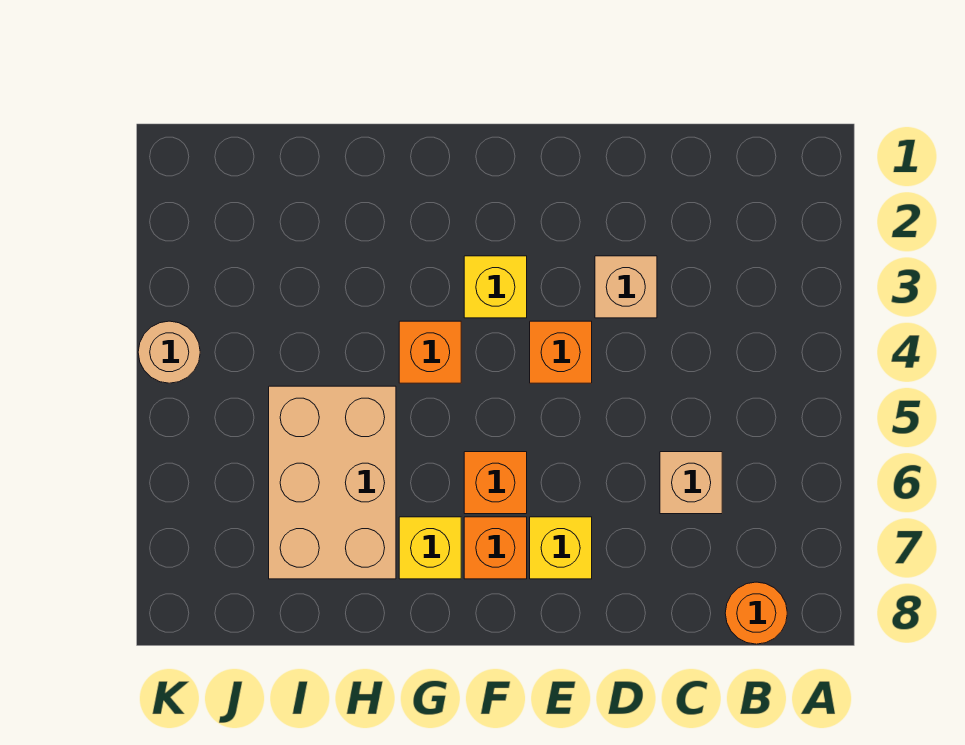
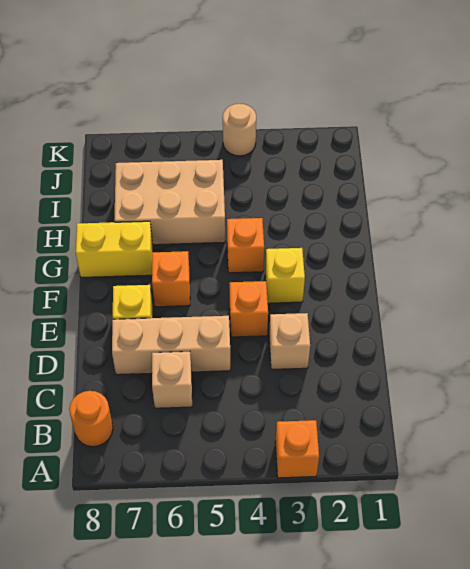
none -> tan 1x3 brick [112,316,230,375]
orange 1x1 brick [464,517,527,579] -> orange 1x1 brick moved to [275,420,319,478]
yellow 1x1 brick [399,517,461,579] -> yellow 1x2 brick [76,221,153,278]

